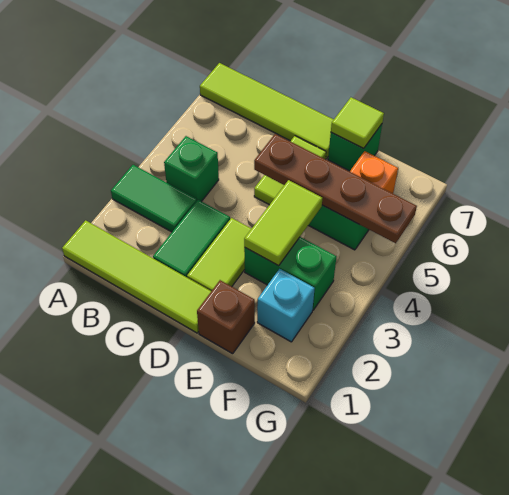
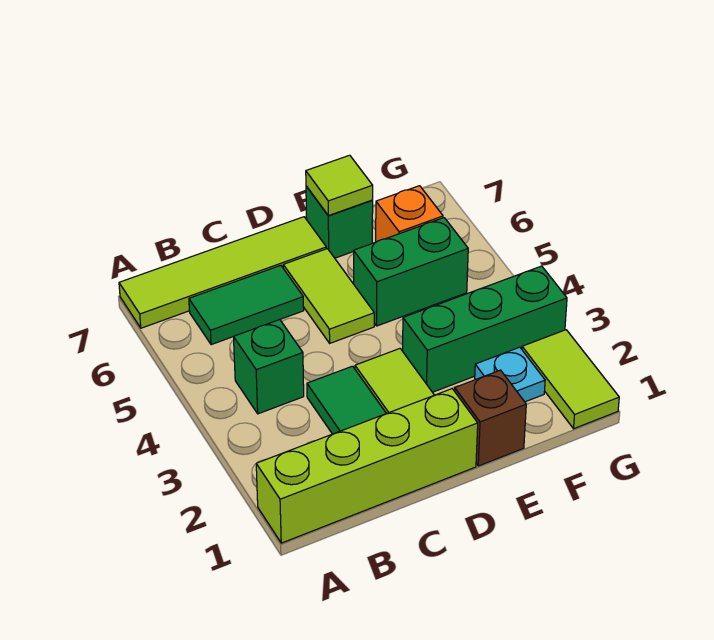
lime 1x4 tile [62,220,211,333] -> lime 1x4 brick [256,389,478,543]
green 1x2 tile [111,165,197,232] -> green 1x2 tile moved to [189,265,304,345]
brown 1x4 plate [254,134,417,243] -> none
green 1x2 brick [244,237,336,310] -> green 1x3 brick [403,266,567,392]
lime 1x2 tile [244,180,322,266] -> lime 1x2 tile moved to [522,330,619,429]
cyan 1x1 brick [257,269,315,342] -> cyan 1x1 plate [475,347,545,402]

